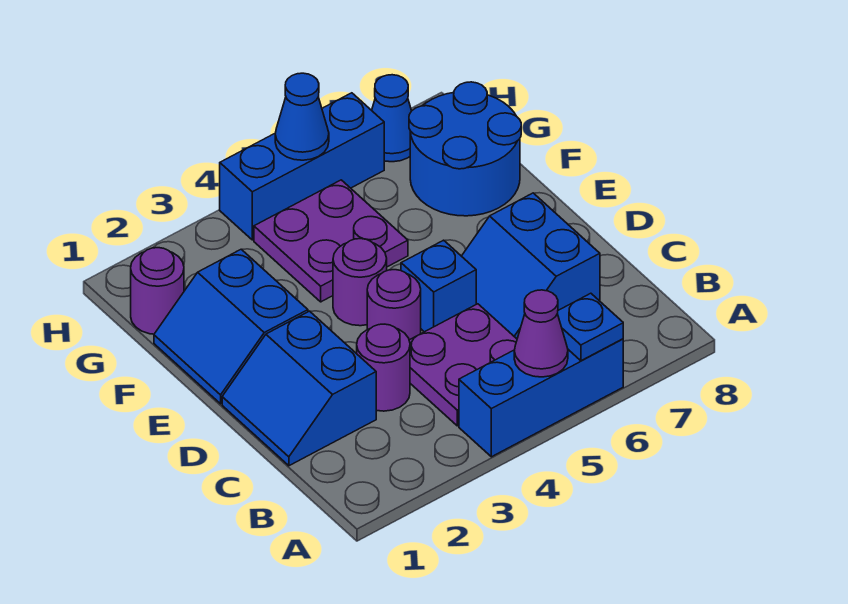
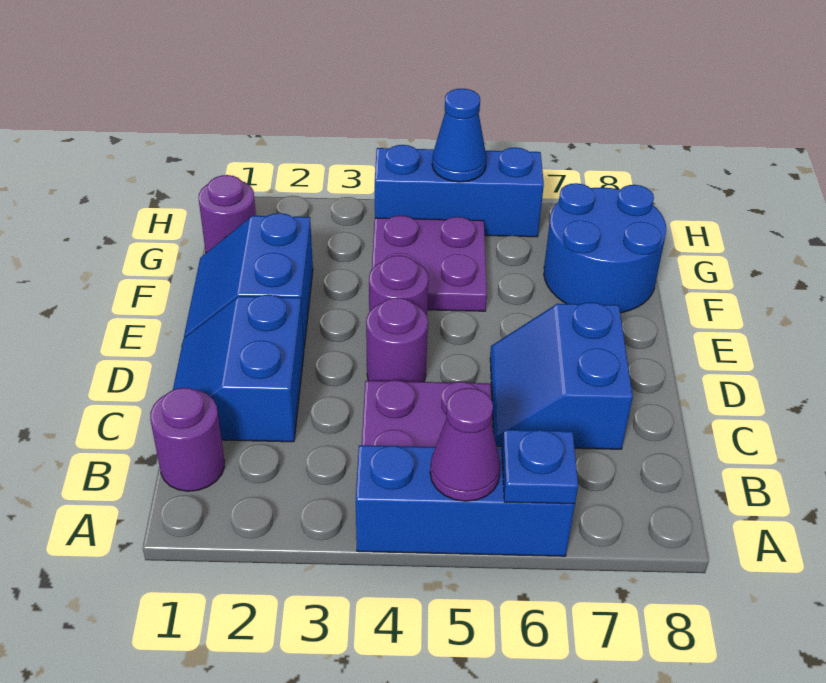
purple 1x1 round brick [357,324,410,411] -> purple 1x1 round brick moved to [150,388,224,491]
blue 1x1 brick [401,240,476,332] -> none
blue 1x1 cone [372,75,411,162] -> none

